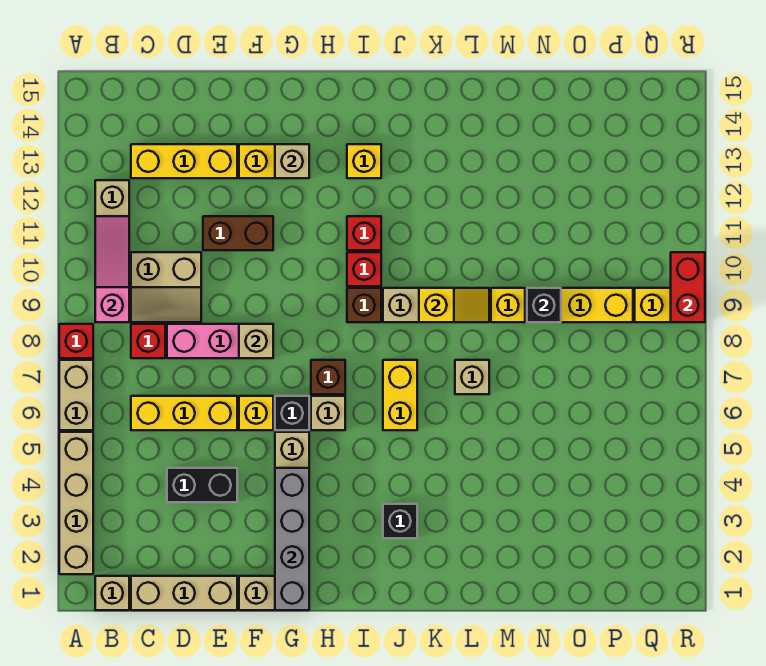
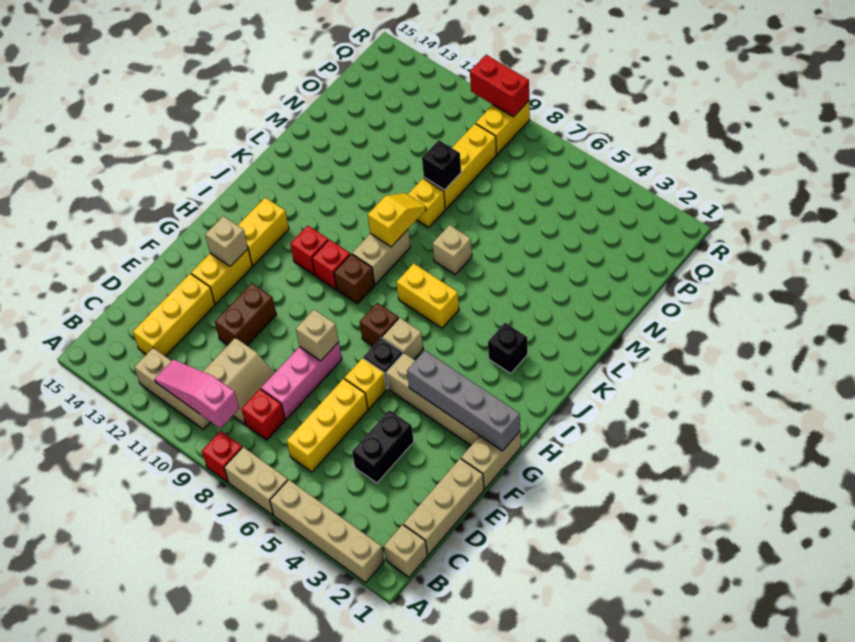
yellow 1x1 brick [347,144,381,178] -> yellow 1x2 brick [238,198,289,265]

